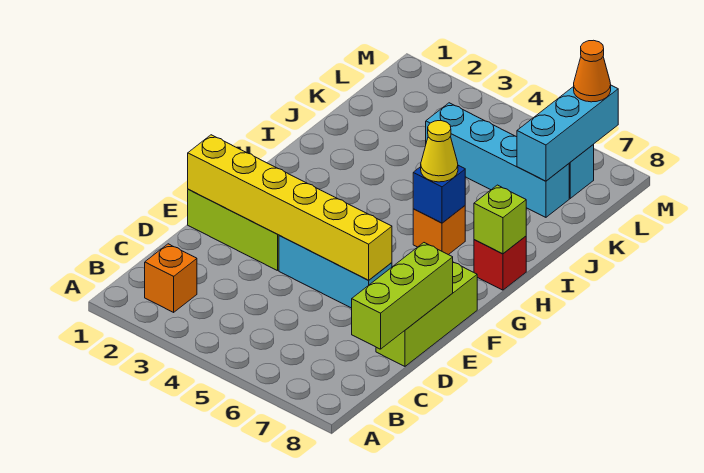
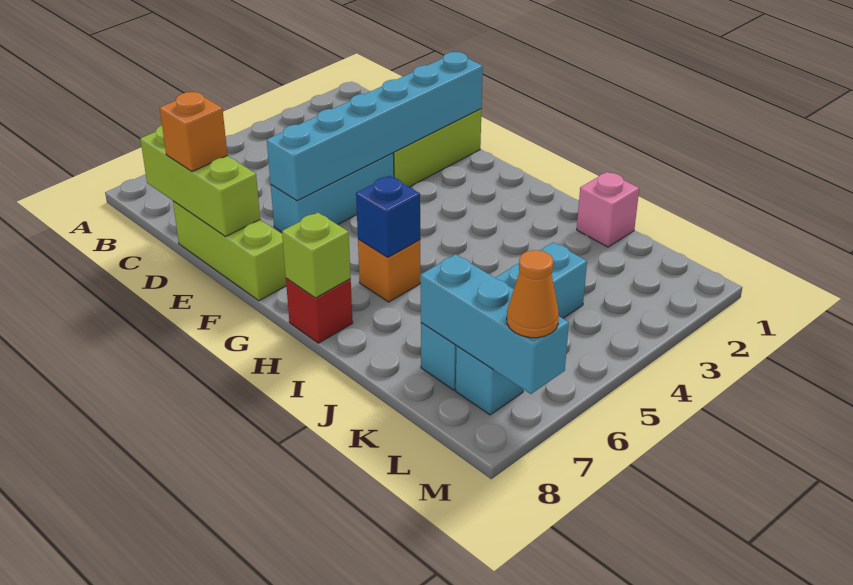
orange 1x1 brick [145,244,197,312] -> orange 1x1 brick moved to [160,92,228,172]
yellow 1x6 brick [188,135,392,280] -> cyan 1x6 brick [267,52,483,201]
yellow 1x1 cone [421,121,458,182] -> none
none -> pink 1x1 brick [577,172,639,247]

